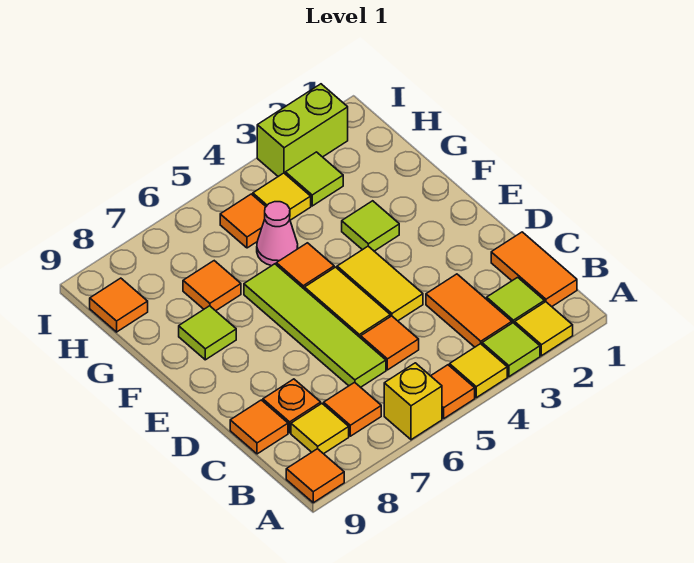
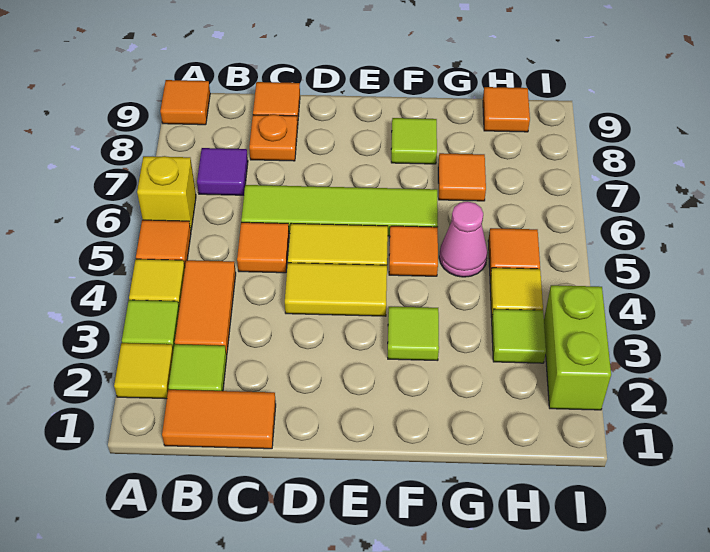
orange 1x2 tile [426,274,512,347] -> orange 1x2 tile turned to [175,260,236,355]
orange 1x1 tile [324,382,381,436] -> purple 1x1 tile [197,148,248,195]
yellow 1x1 tile [291,404,349,454] -> none

